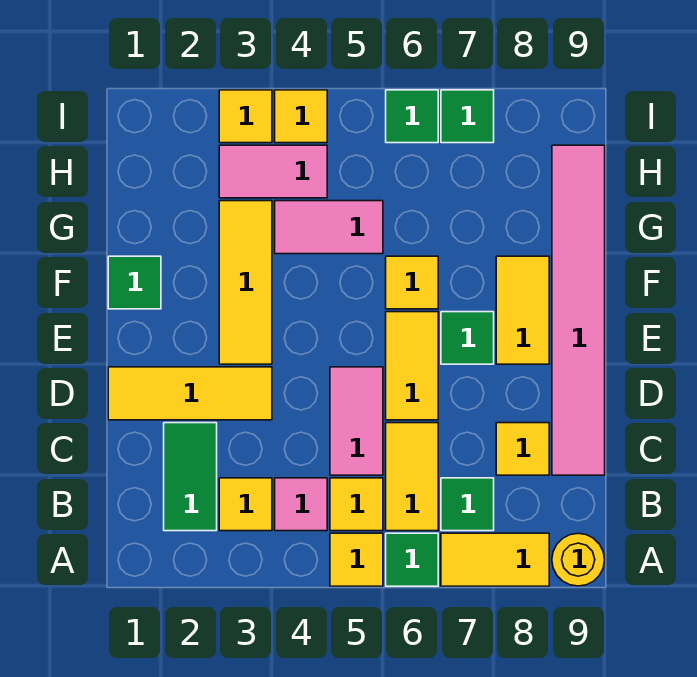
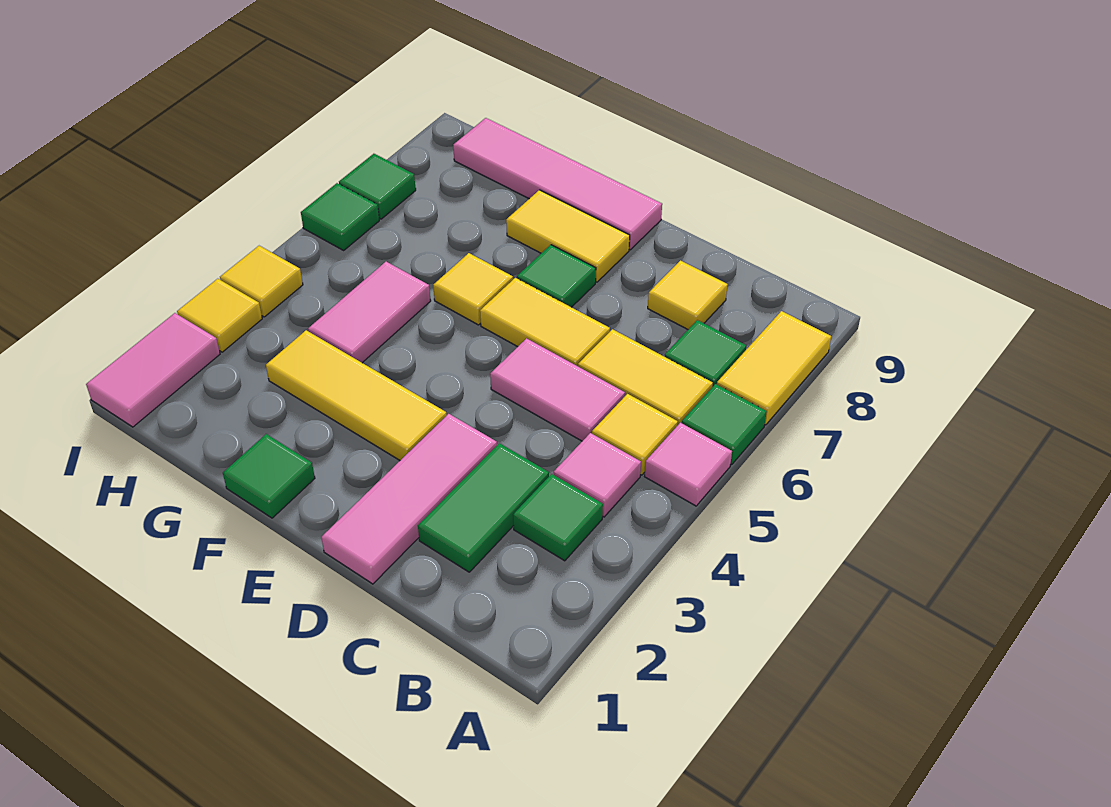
yellow 1x1 tile [330,533,383,586] -> pink 1x1 tile [645,423,732,506]
yellow 1x1 round brick [552,533,605,586] -> none
green 1x2 tile [164,423,217,531] -> green 1x2 tile turned to [418,443,549,572]
yellow 1x1 tile [219,478,272,531] -> green 1x1 tile [513,474,603,561]
pink 1x6 tile [552,145,605,475] -> pink 1x4 tile [453,118,662,250]
yellow 1x3 tile [108,367,272,420] -> pink 1x3 tile [321,414,497,584]
pink 1x2 tile [219,145,327,198] -> pink 1x2 tile moved to [86,313,220,427]

